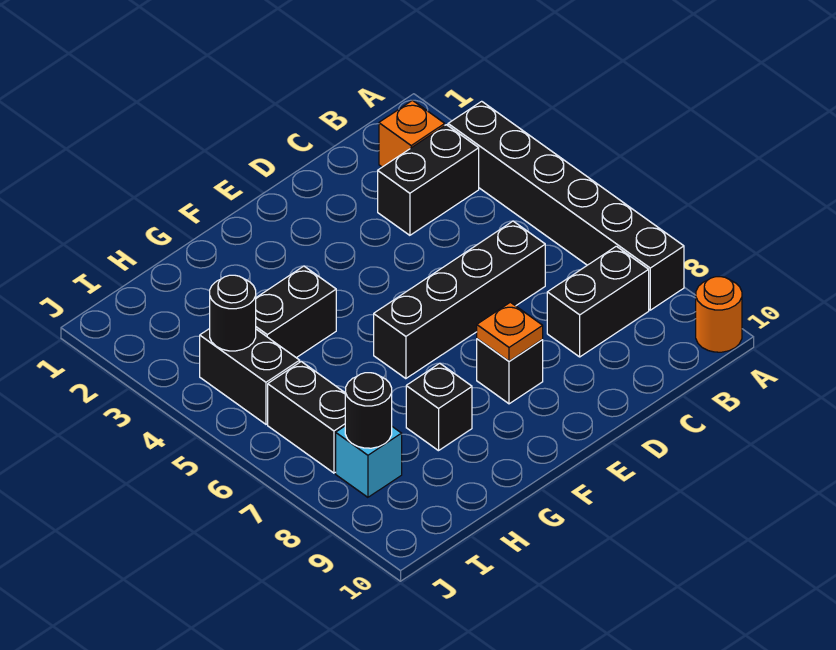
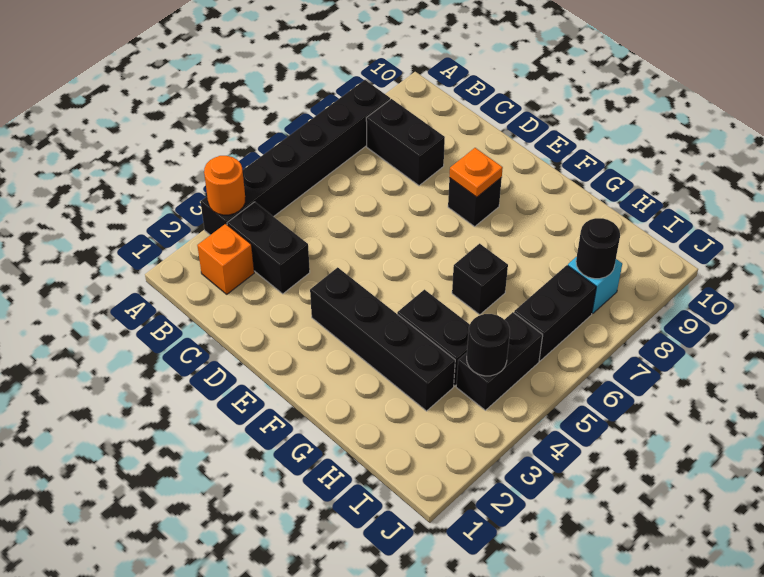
orange 1x1 round brick [696,277,742,352] -> orange 1x1 round brick moved to [204,156,245,215]
black 1x4 brick [374,221,545,379] -> black 1x4 brick moved to [310,267,455,411]
black 1x1 brick [406,363,472,451] -> black 1x1 brick moved to [452,244,508,315]

